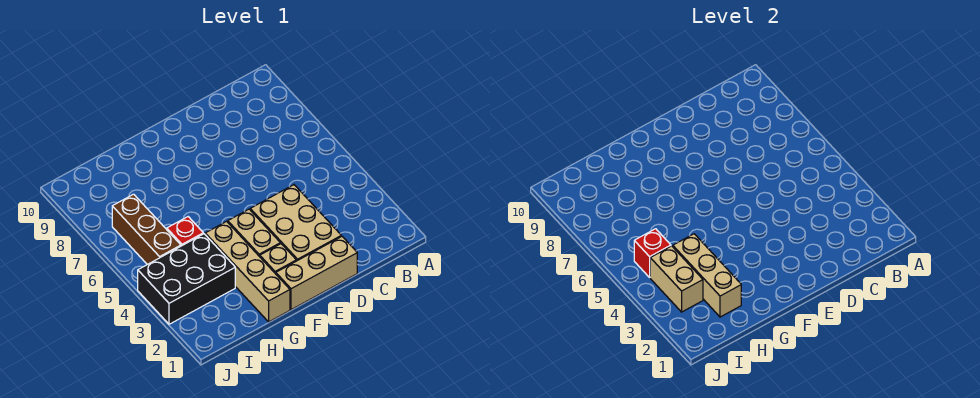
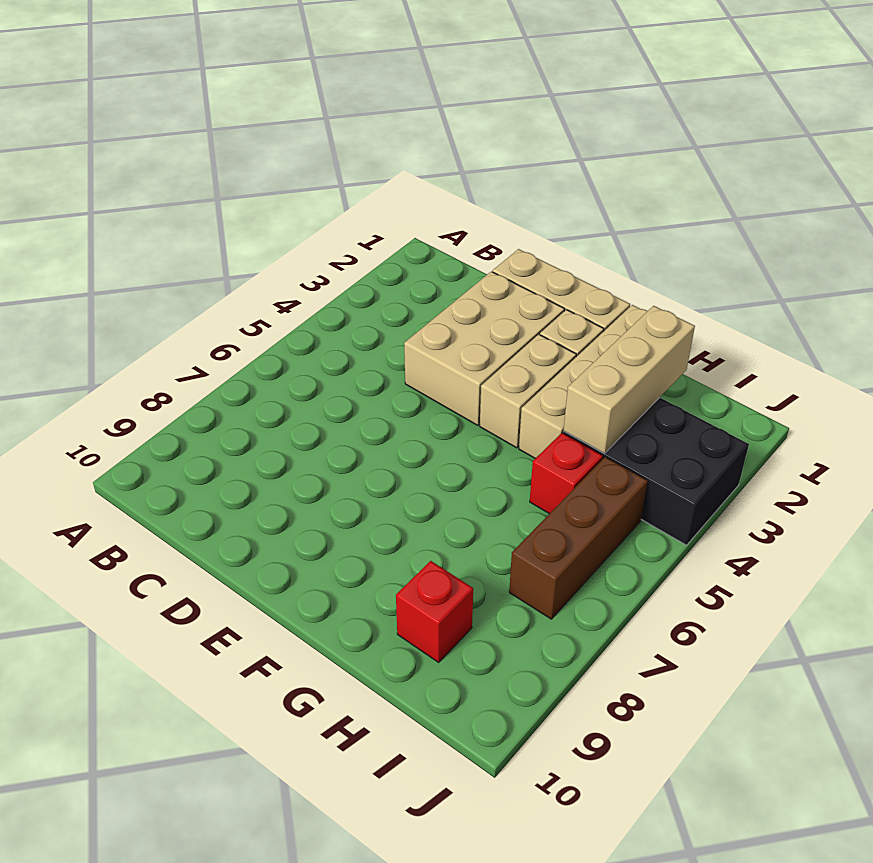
tan 1x2 brick [650,246,703,312] -> none
red 1x1 brick [634,229,671,277] -> red 1x1 brick moved to [396,561,473,662]

